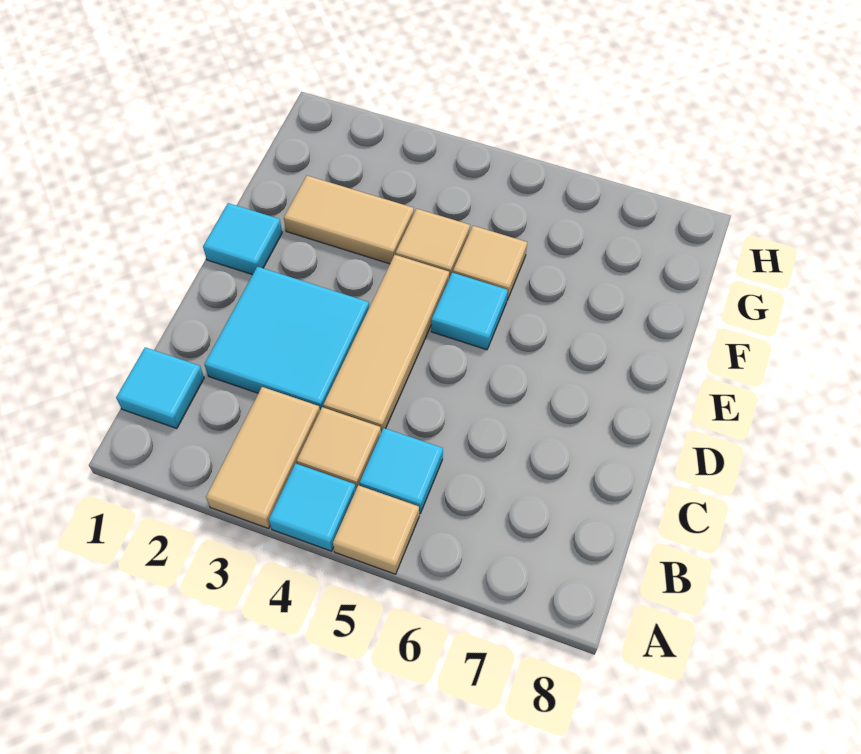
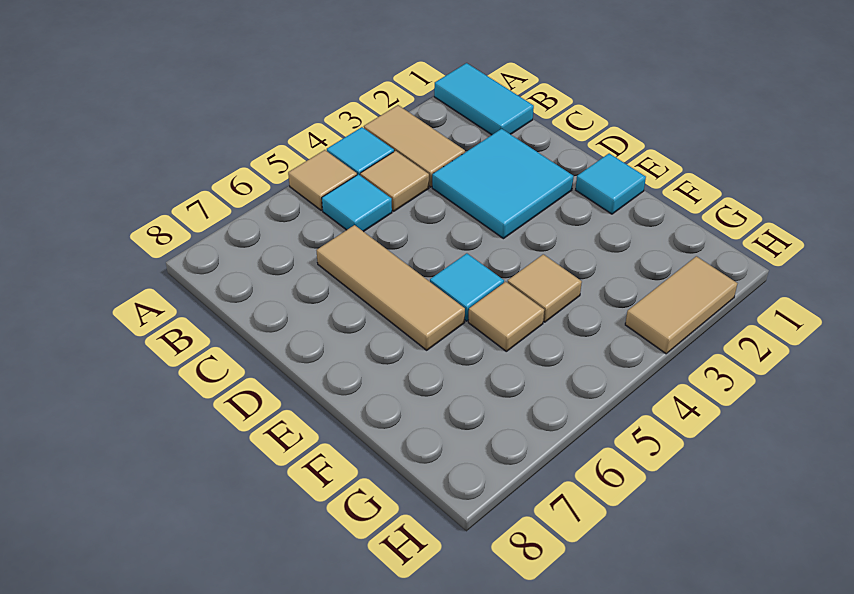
cyan 1x1 tile [116,347,204,429] -> cyan 1x2 tile [434,63,534,135]
tan 1x3 tile [323,255,449,432] -> tan 1x3 tile moved to [316,225,465,350]
tan 1x2 tile [284,176,414,264] -> tan 1x2 tile moved to [625,256,737,354]

